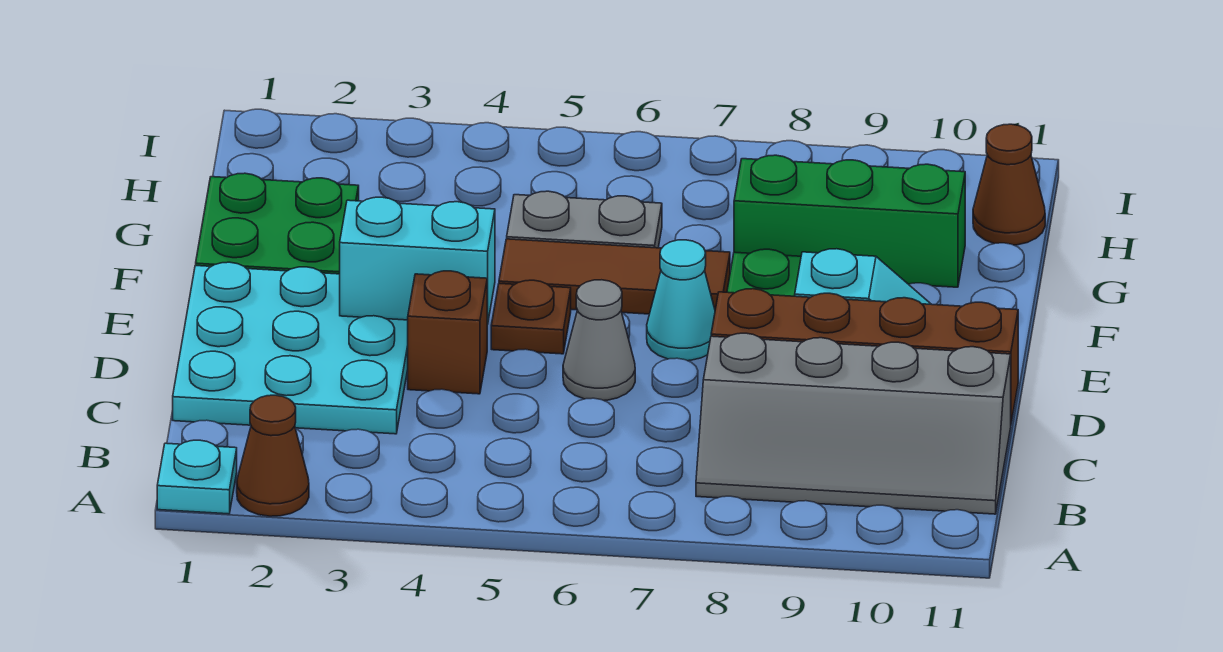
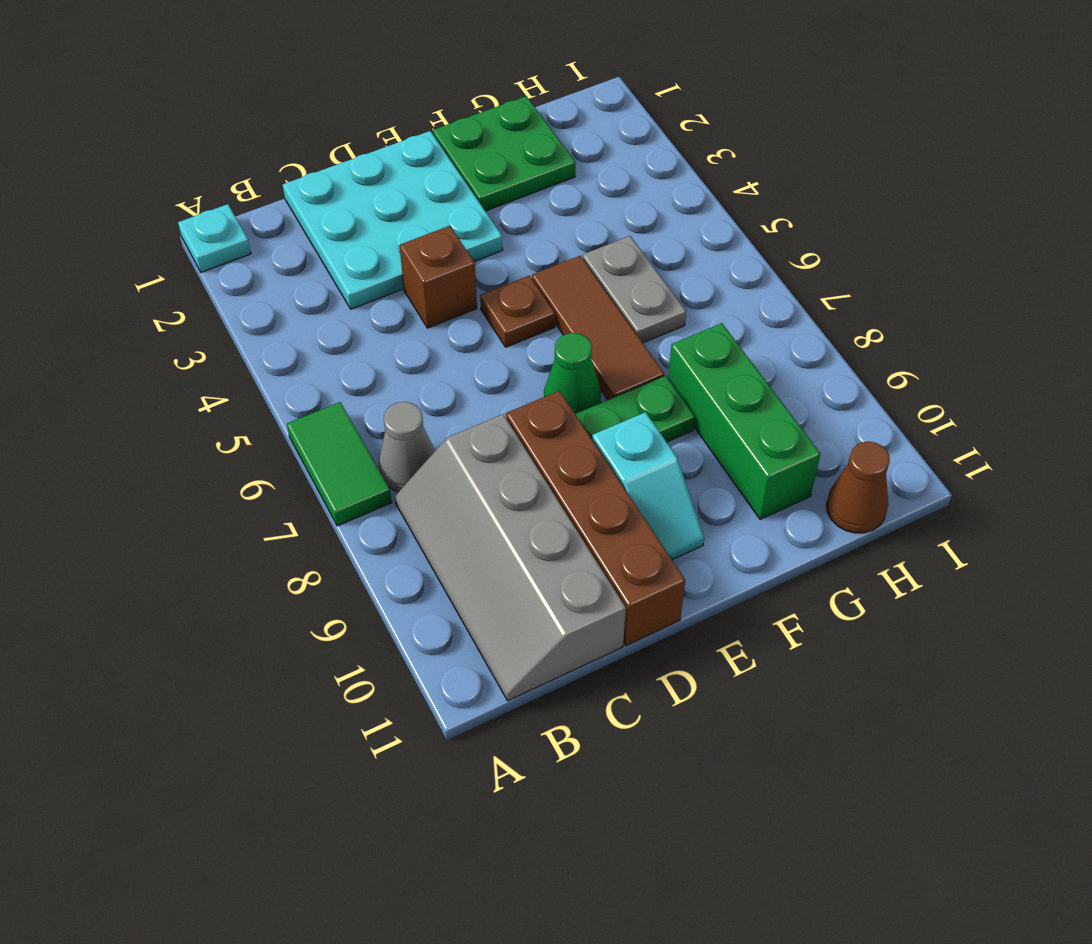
brown 1x1 cone [237,395,309,516] -> none
none -> green 1x2 tile [287,402,392,526]
grey 1x1 cone [563,280,635,400] -> grey 1x1 cone moved to [379,402,435,492]
cyan 1x2 brick [340,197,495,324] -> none
cyan 1x1 cone [647,240,715,361] -> green 1x1 cone [544,333,601,414]

